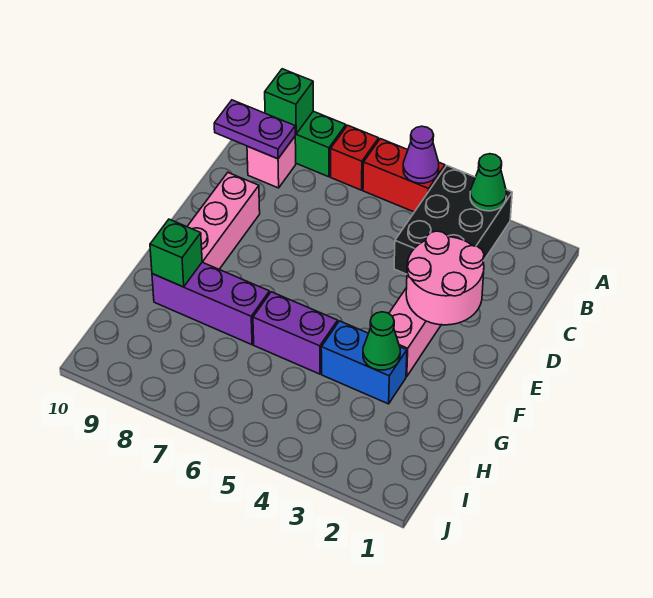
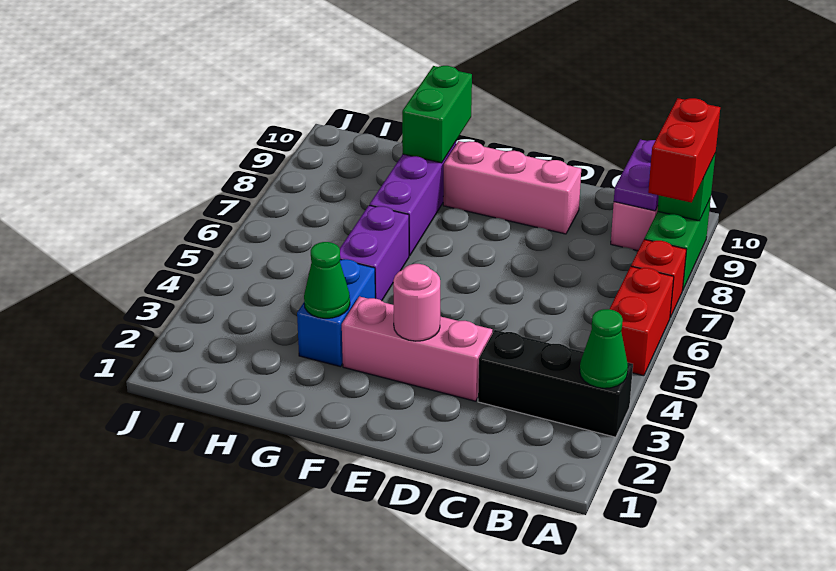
black 2x3 brick [394,166,512,274] -> black 1x3 brick [478,330,633,437]
purple 1x1 cone [403,126,439,183] -> none
none -> red 1x2 brick [648,98,720,203]
pink 2x2 round brick [406,231,484,325] -> pink 1x1 round brick [393,264,440,341]
green 1x1 brick [150,219,202,287] -> green 1x2 brick [402,66,472,163]

